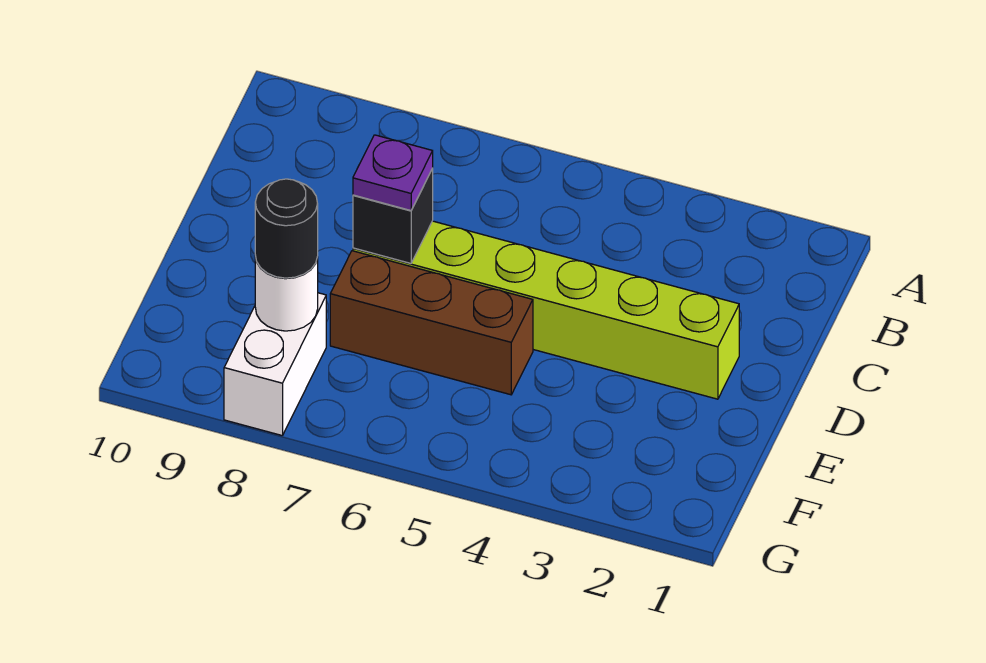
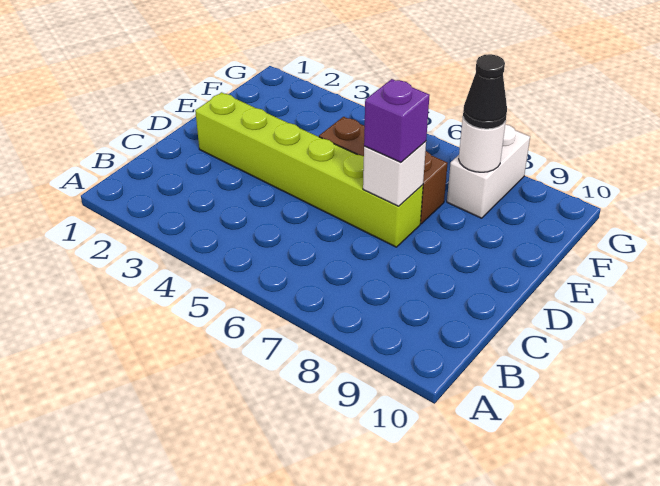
black 1x1 brick [353,169,433,263] -> white 1x1 brick [363,141,426,206]
purple 1x1 plate [353,135,433,210] -> purple 1x1 brick [364,79,430,163]
black 1x1 round brick [255,179,318,278] -> black 1x1 cone [463,54,507,129]

